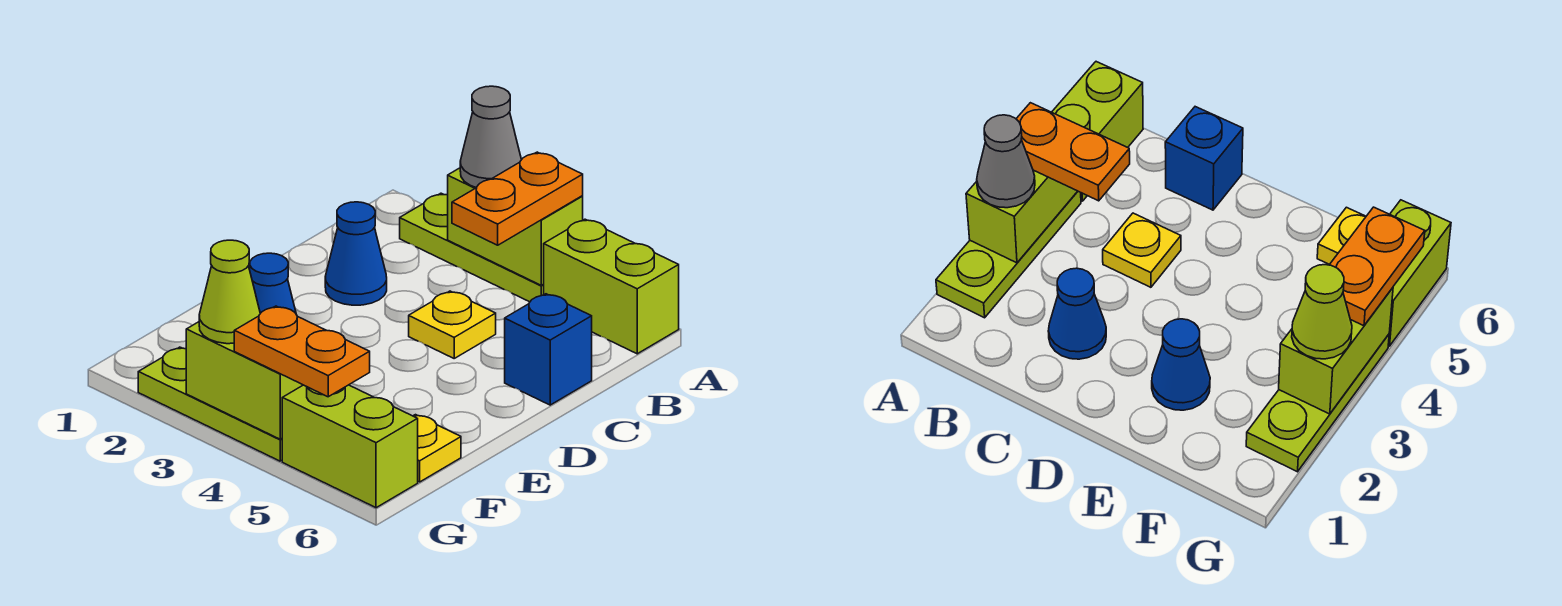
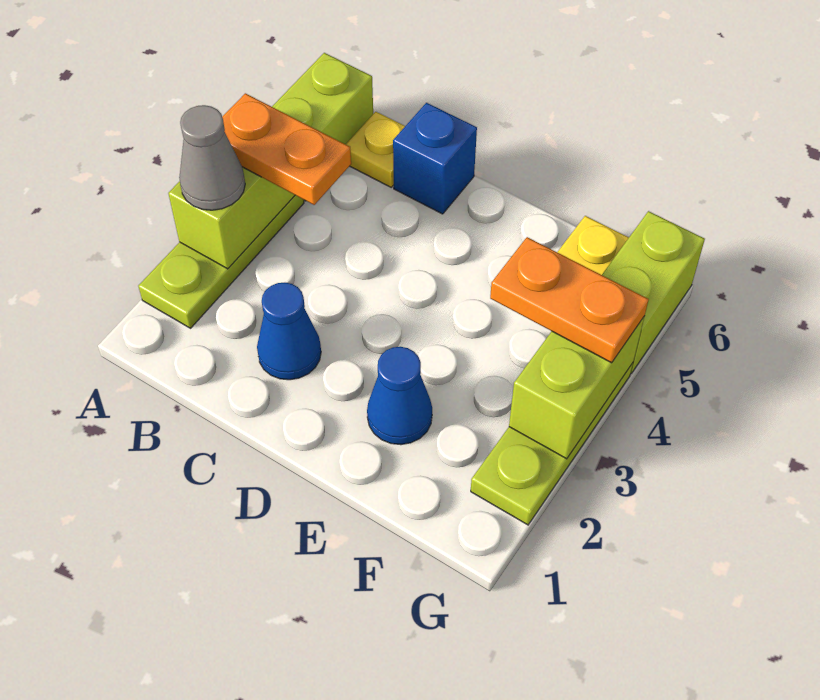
yellow 1x1 plate [409,291,496,358] -> yellow 1x1 plate moved to [346,112,405,187]
lime 1x1 cone [199,240,260,344] -> none
orange 1x2 plate [234,306,370,397] -> orange 1x2 plate turned to [490,237,649,363]

